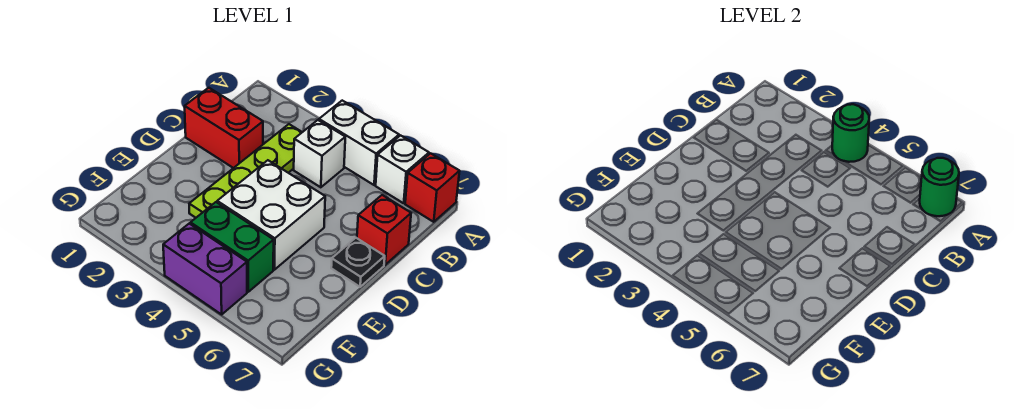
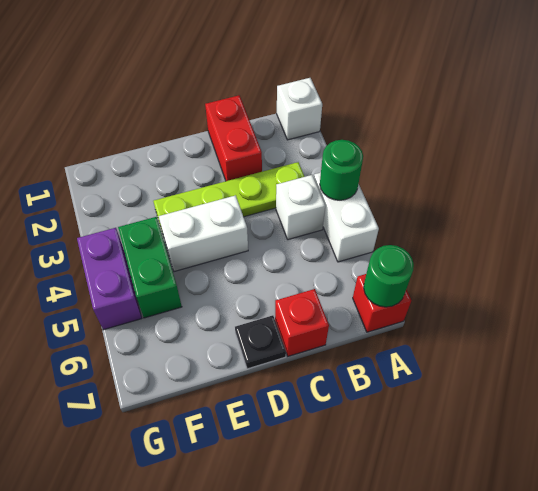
white 1x1 brick [376,135,429,203] -> white 1x1 brick moved to [277,78,322,140]
white 2x2 brick [217,160,325,270] -> white 1x2 brick [159,195,248,272]

